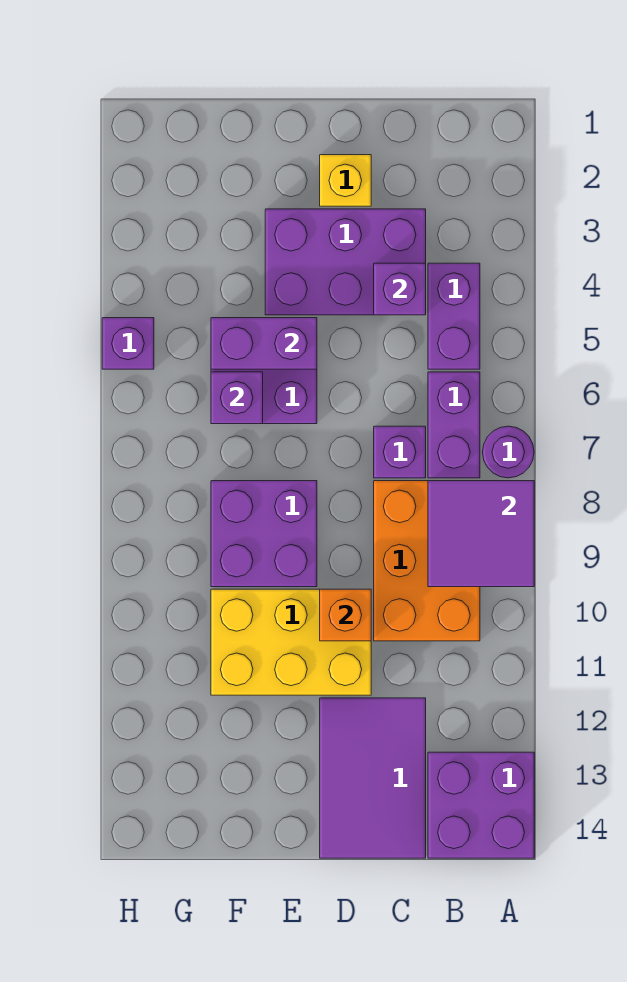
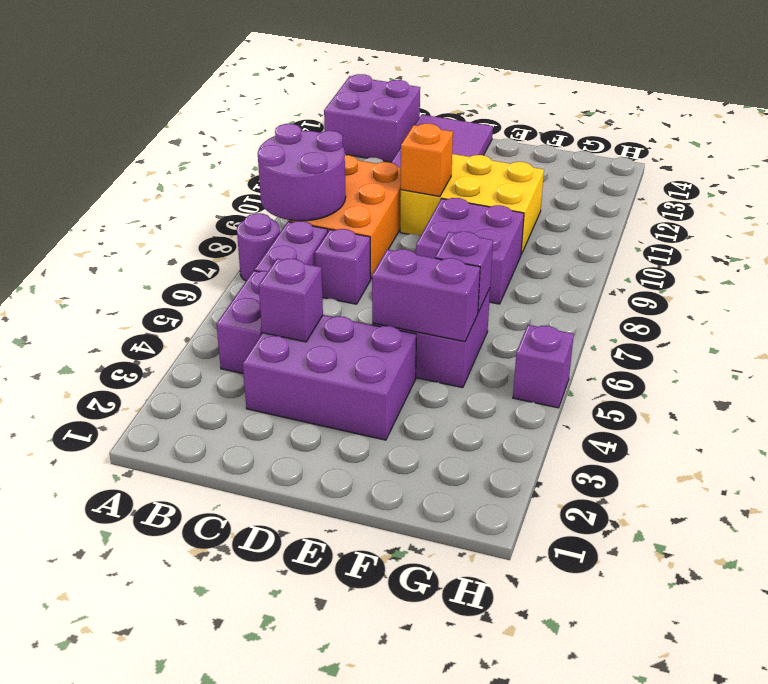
purple 2x2 tile [428,481,534,587] -> purple 2x2 round brick [258,124,346,221]
yellow 1x1 brick [320,155,371,206] -> none

